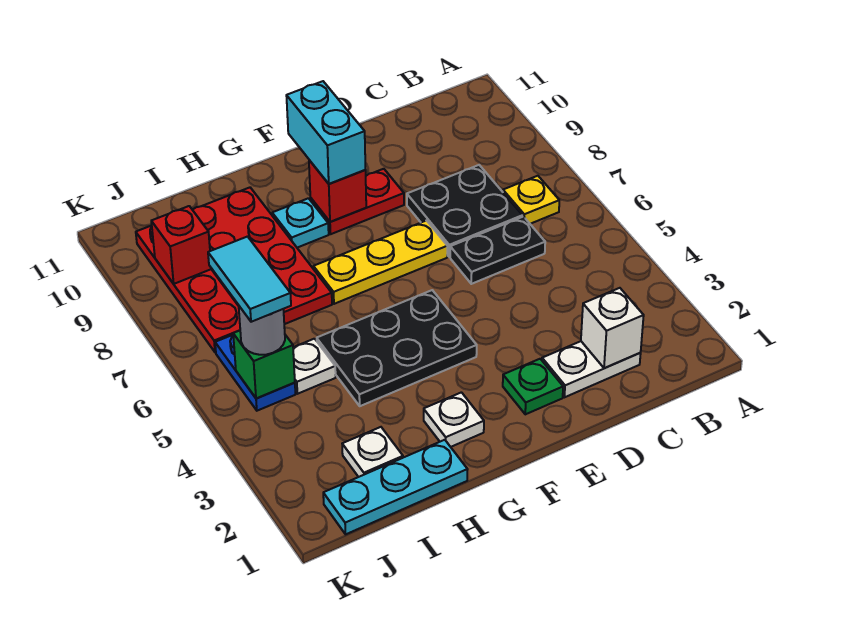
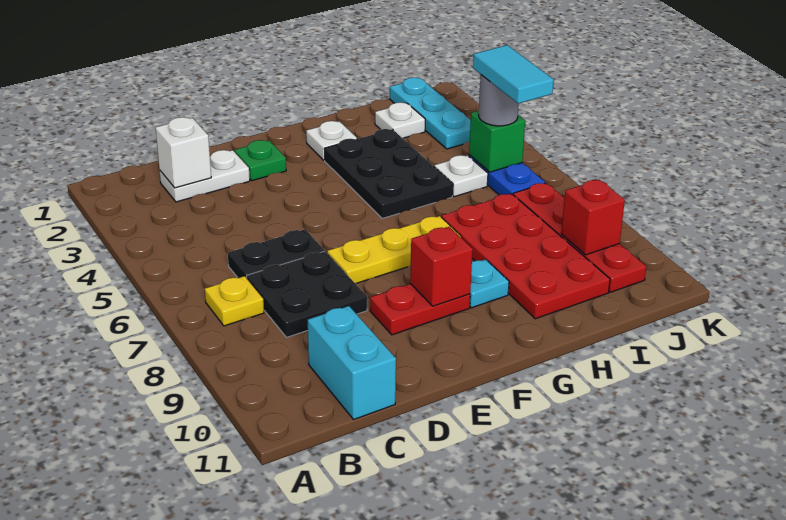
black 2x3 plate [317,290,477,406] -> black 2x3 plate turned to [324,129,453,219]
cyan 1x2 brick [286,81,365,184] -> cyan 1x2 brick moved to [308,306,396,419]
cyan 1x3 plate [323,440,468,534] -> cyan 1x3 plate turned to [390,78,471,149]

